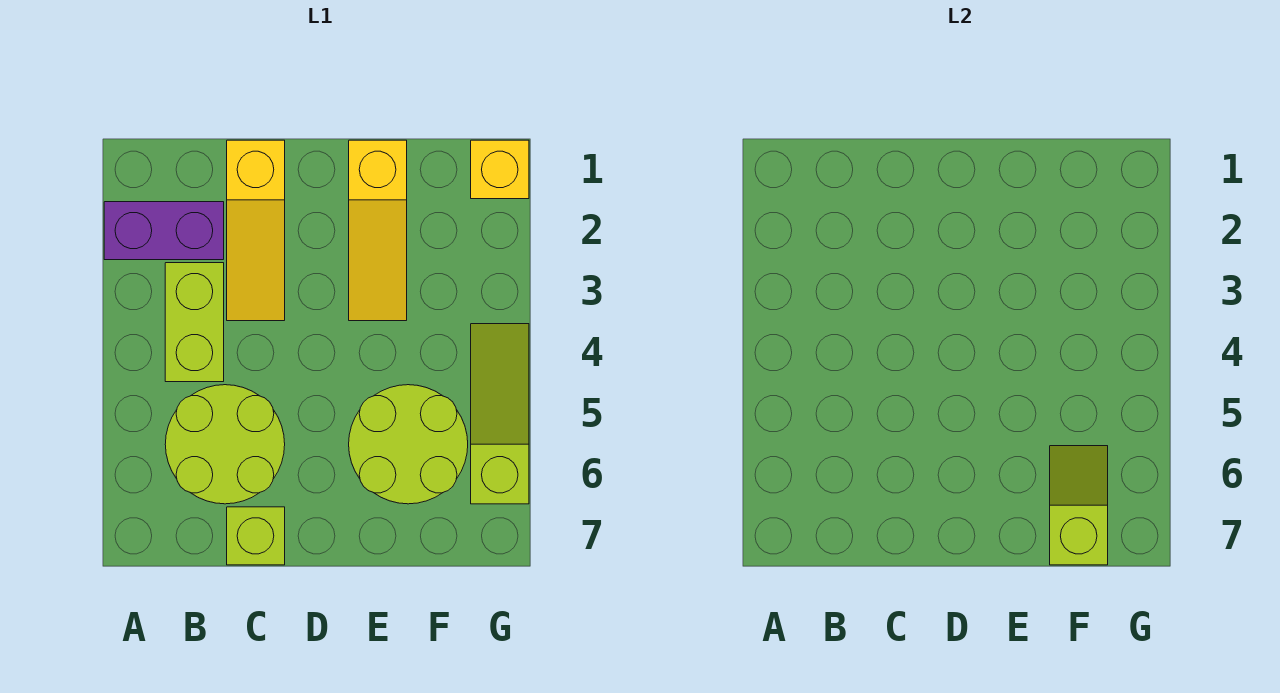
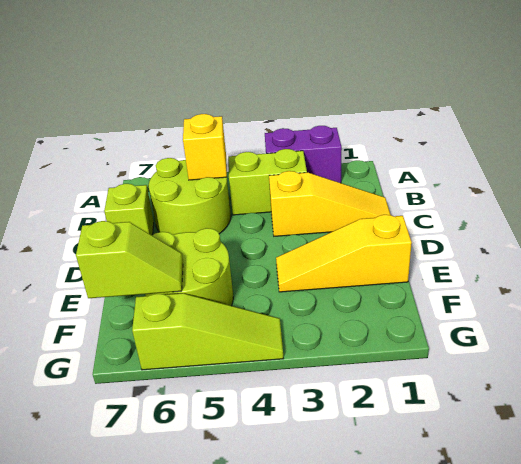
purple 1x2 brick [104,202,224,260] -> purple 1x2 brick turned to [265,126,342,183]
yellow 1x3 slope [227,140,285,321] -> yellow 1x3 slope turned to [269,171,391,236]
yellow 1x1 brick [471,140,529,199] -> yellow 1x1 brick moved to [183,114,227,180]

